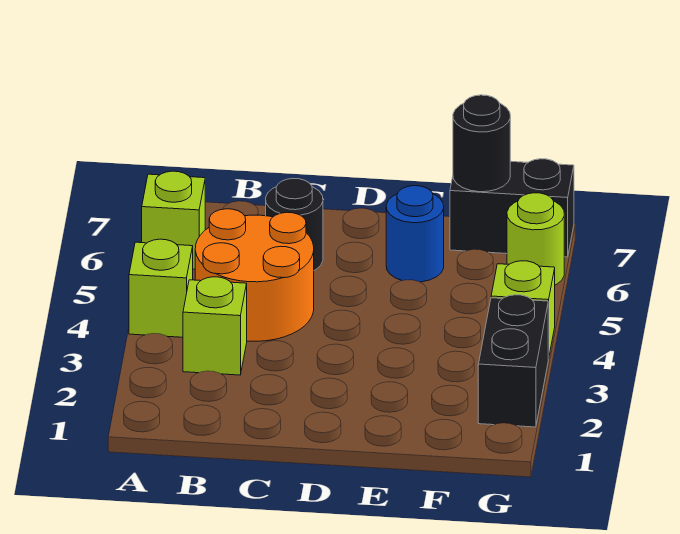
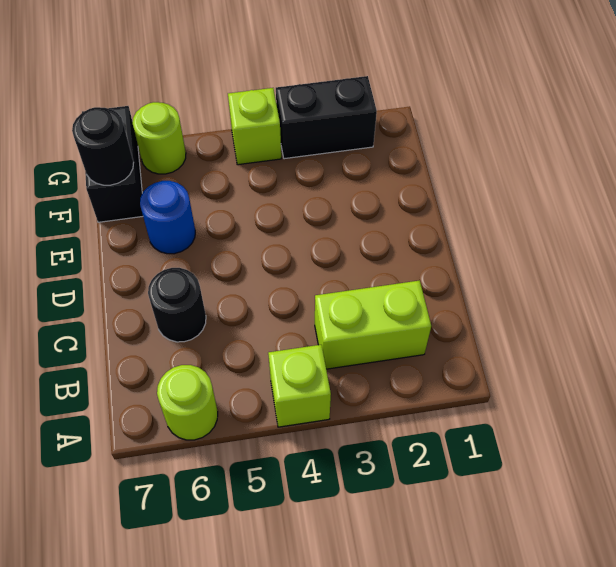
lime 1x1 brick [142,171,205,269] -> lime 1x1 round brick [157,365,218,440]
lime 1x1 brick [183,277,247,375] -> lime 1x2 brick [315,280,431,369]
orange 2x2 round brick [195,209,314,341] -> none

